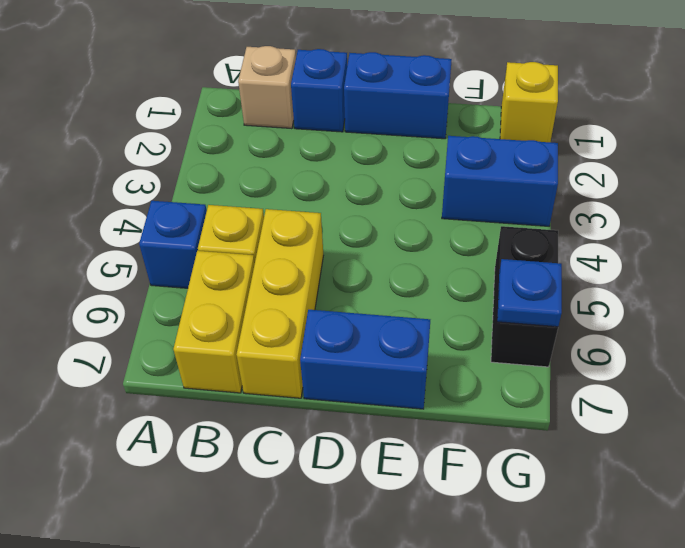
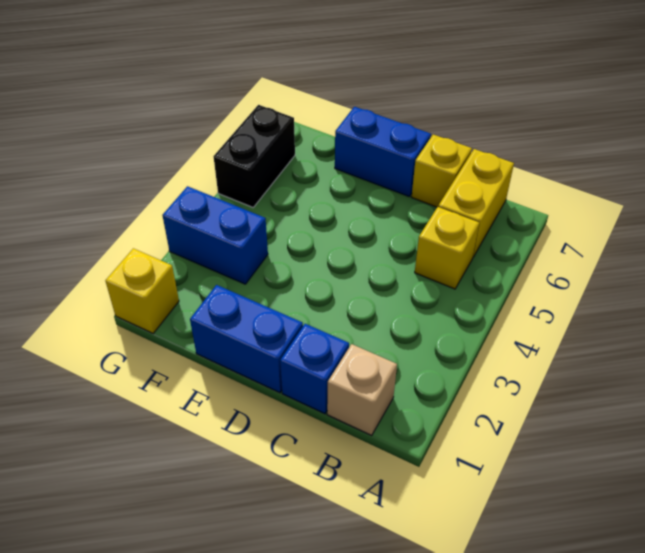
blue 1x1 brick [139,201,207,288] -> none
yellow 1x3 brick [236,209,323,398] -> yellow 1x1 brick [412,135,472,207]
blue 1x1 plate [497,259,562,327] -> none

